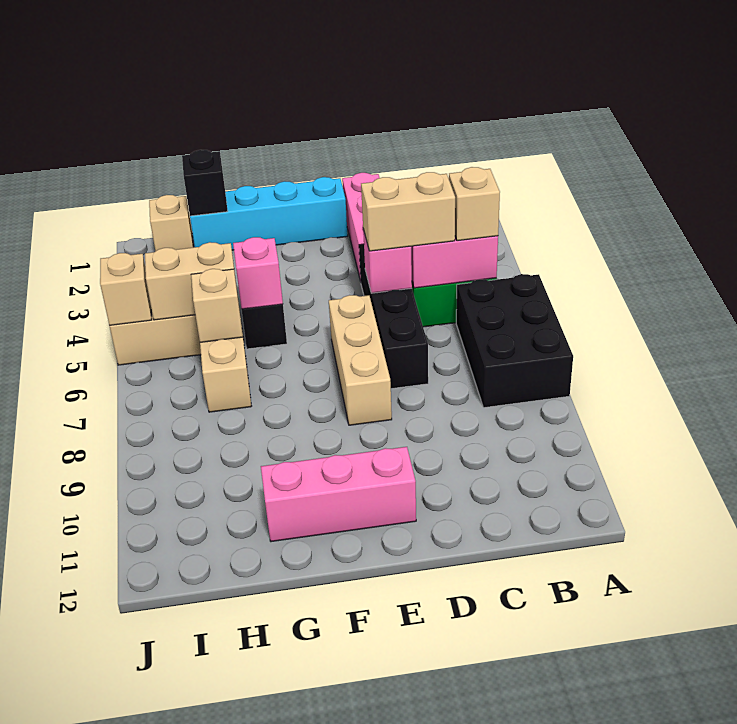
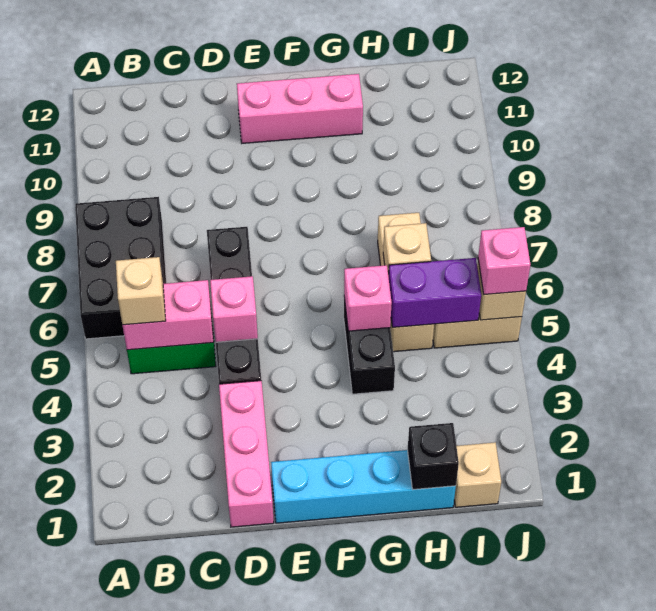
tan 1x2 brick [361,172,455,251] -> none
tan 1x3 brick [329,295,392,425] -> none
tan 1x2 brick [145,242,238,320] -> purple 1x2 brick [389,258,481,327]
none -> pink 1x1 brick [478,227,530,295]

